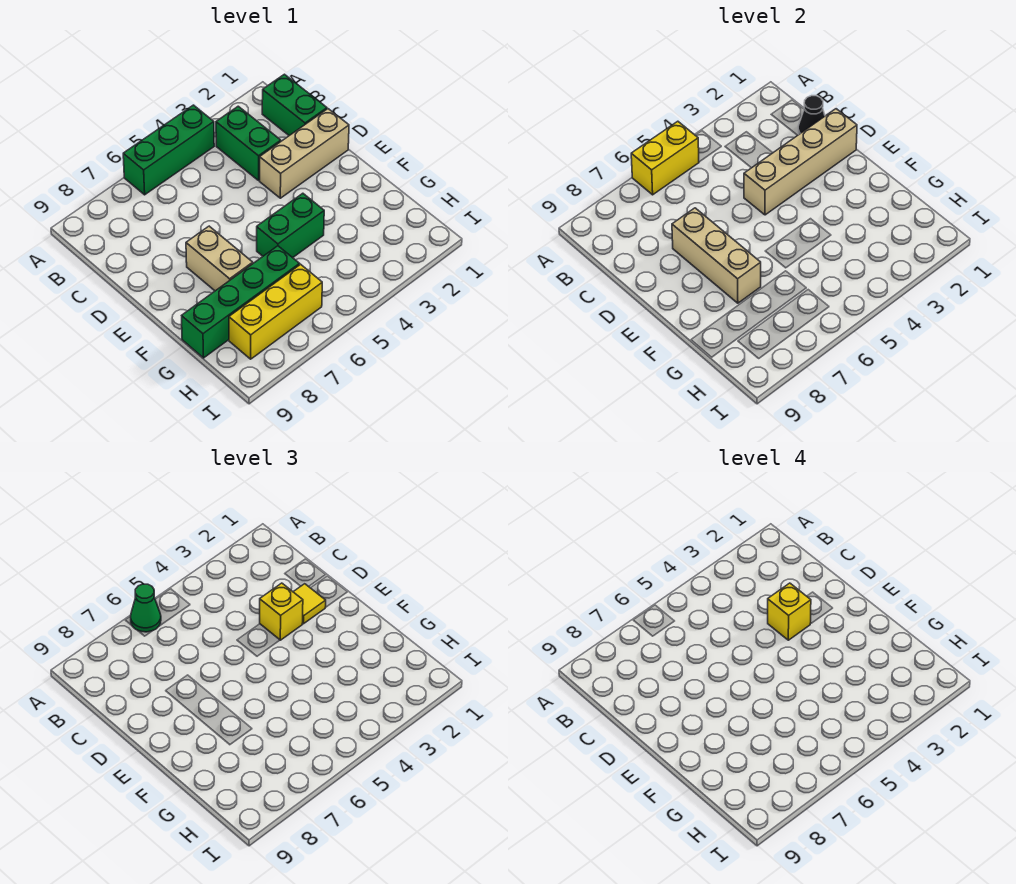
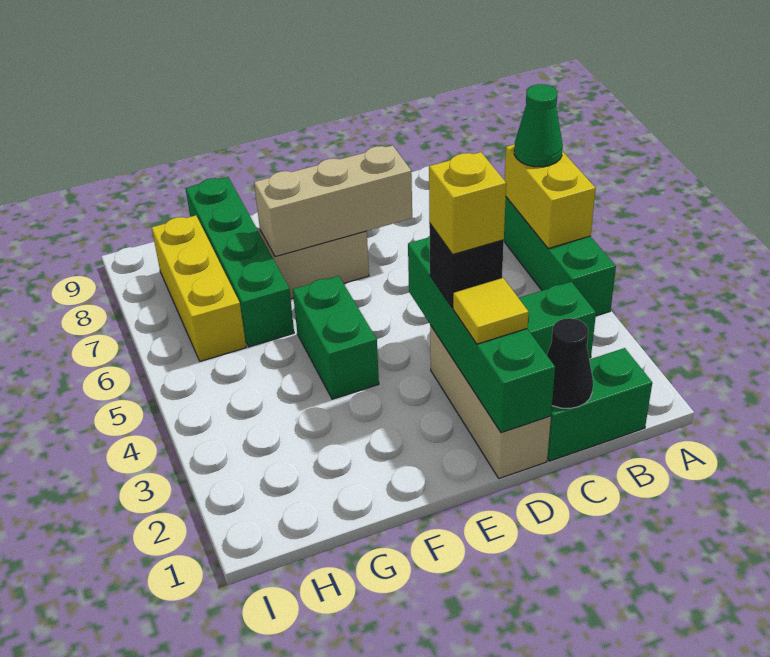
tan 1x4 brick [744,109,857,215] -> green 1x4 brick [408,236,555,433]
yellow 1x1 brick [260,583,303,640] -> black 1x1 brick [429,223,504,308]

